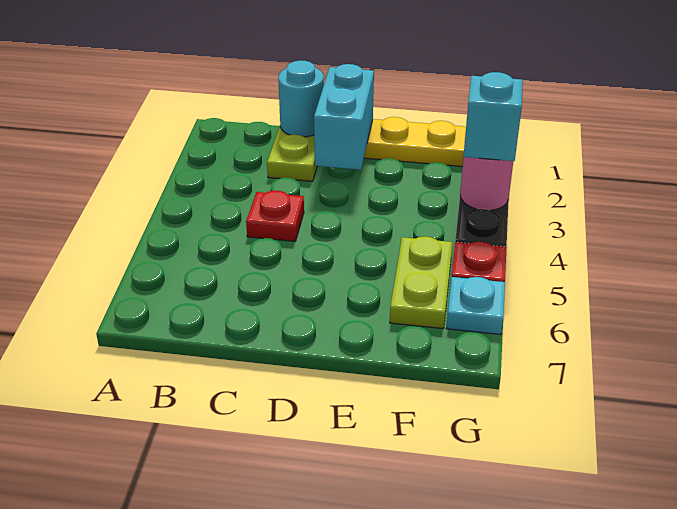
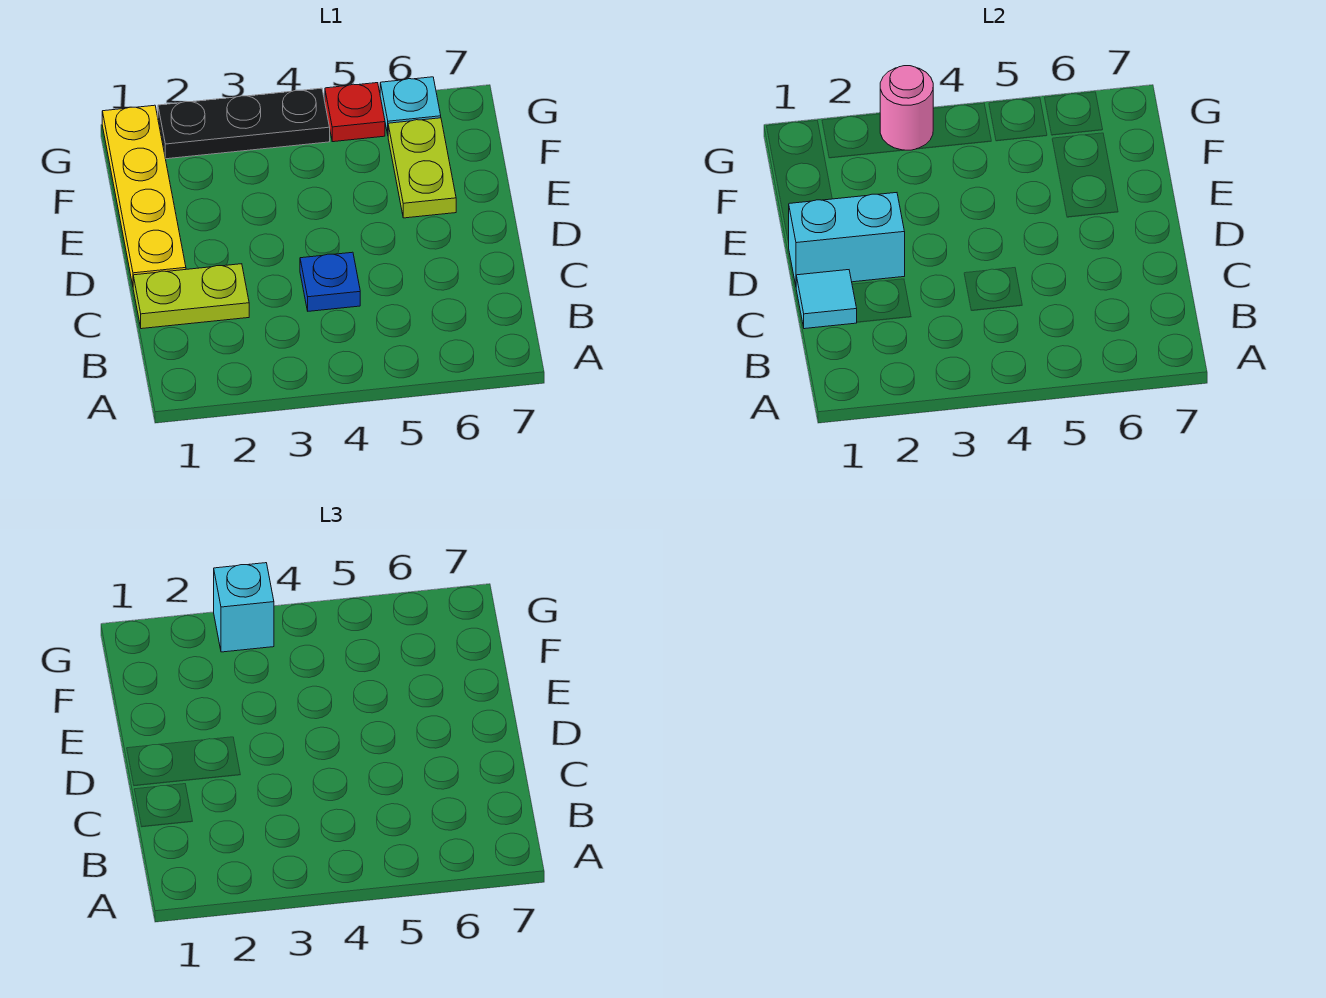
cyan 1x1 round brick [278,61,324,137] -> cyan 1x1 tile [796,270,857,329]
red 1x1 plate [246,191,304,241] -> blue 1x1 plate [300,252,360,311]
lime 1x2 plate [390,236,453,329] -> lime 1x2 plate turned to [388,118,456,218]

